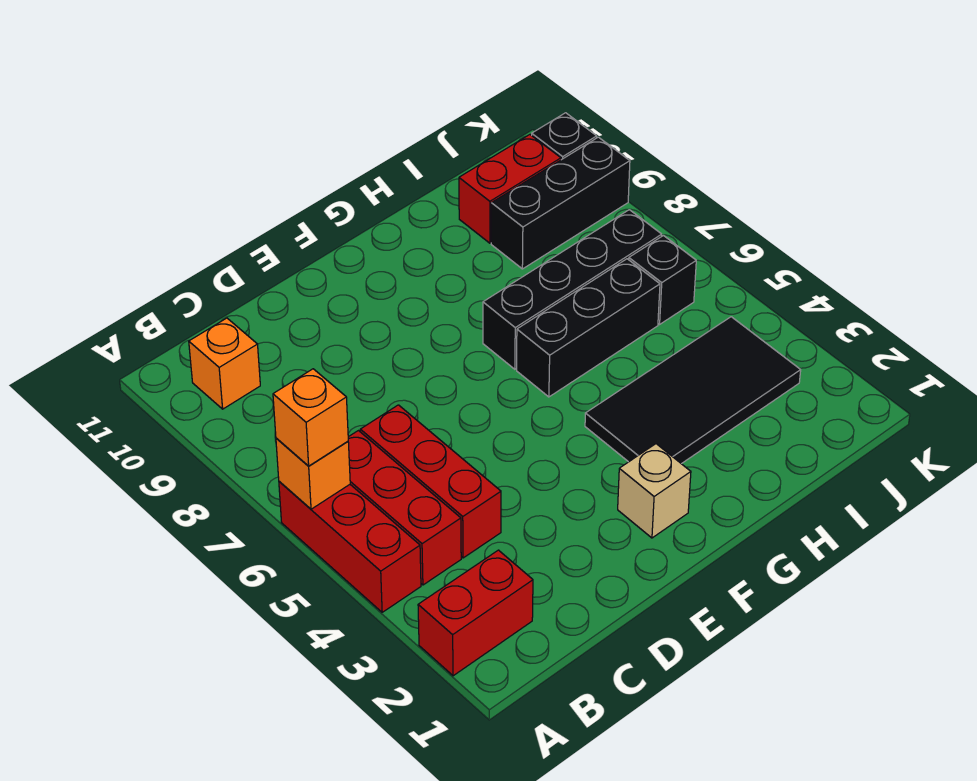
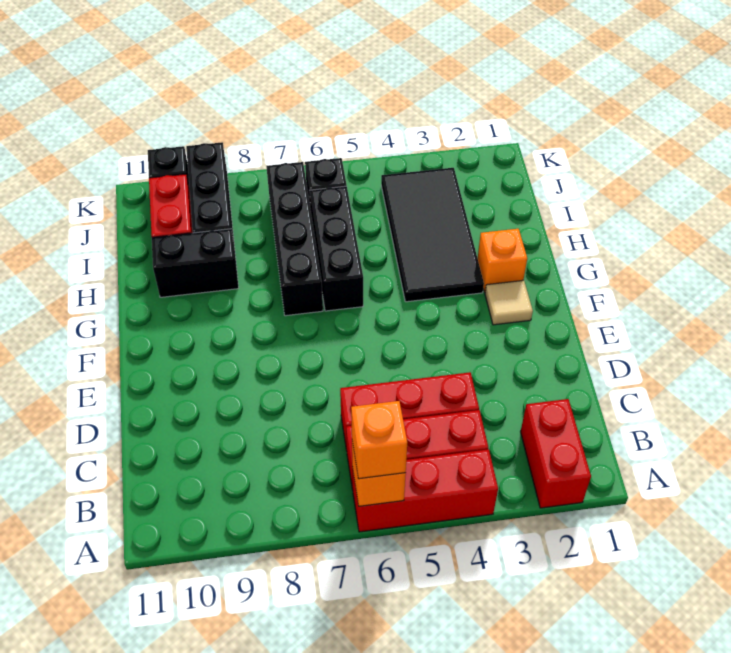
orange 1x1 brick [189,318,260,409] -> orange 1x1 brick moved to [478,229,527,292]
tan 1x1 brick [618,444,691,538] -> tan 1x1 tile [485,280,533,325]
none -> black 1x2 brick [152,229,239,297]

